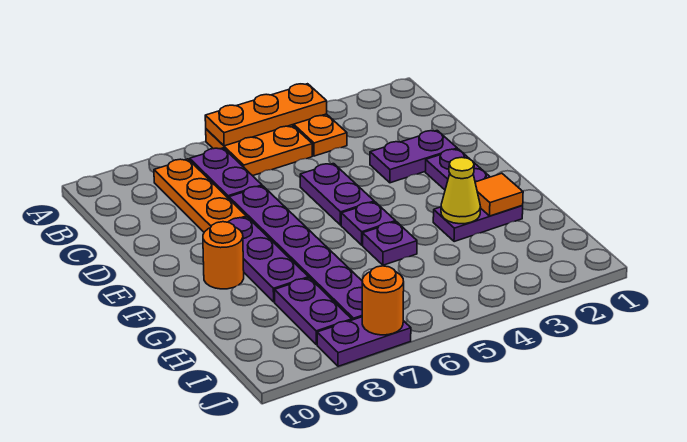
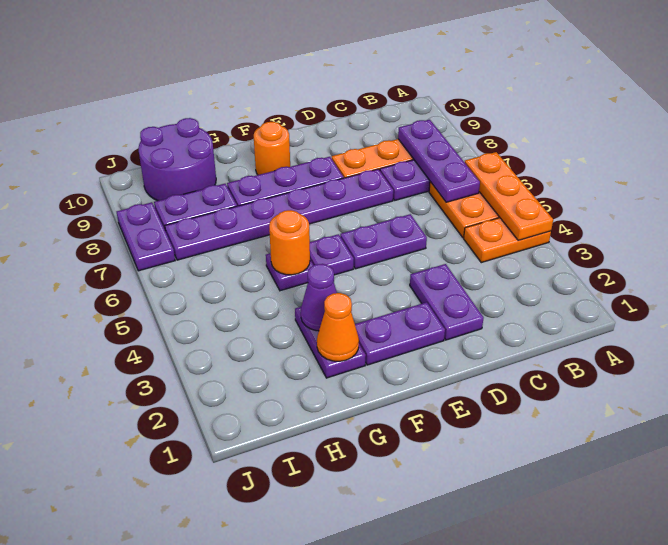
none -> purple 1x3 plate [398,120,480,202]
orange 1x1 tile [475,173,523,216] -> orange 1x1 cone [317,293,359,361]
yellow 1x1 cone [441,157,481,224] -> purple 1x1 cone [301,264,337,331]
none -> purple 2x2 round brick [139,118,216,201]
orange 1x1 round brick [362,266,404,335] -> orange 1x1 round brick moved to [269,210,310,275]

